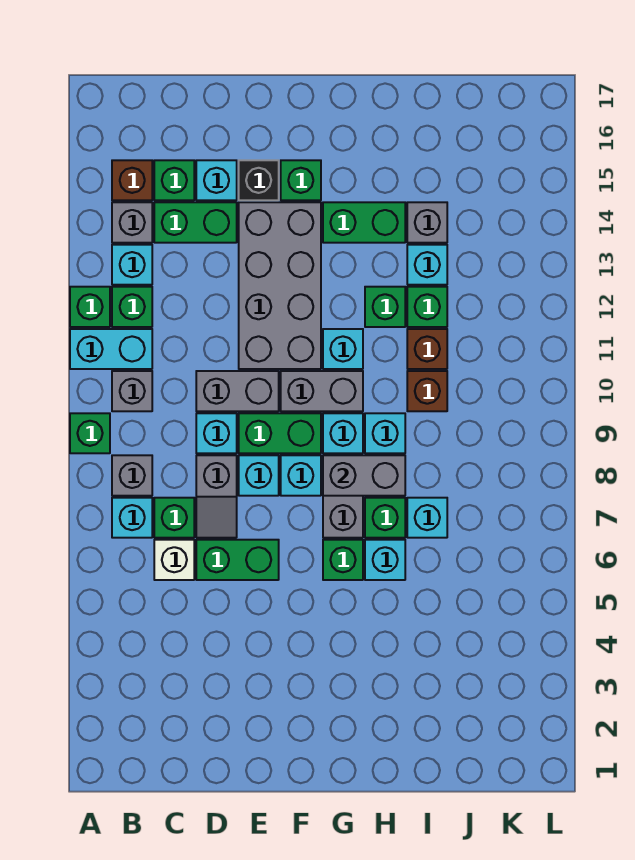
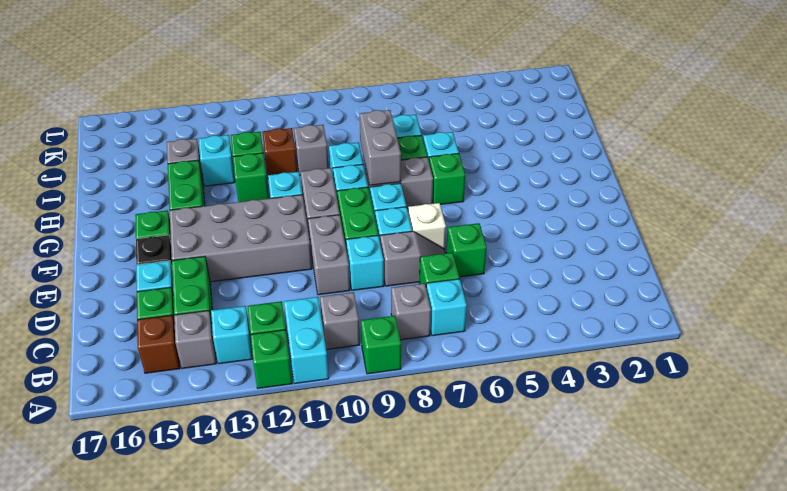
white 1x1 brick [154,540,194,580] -> white 1x1 brick moved to [408,203,446,249]
green 1x2 brick [196,540,279,580] -> green 1x1 brick [446,223,487,277]
brown 1x1 brick [407,371,447,411] -> grey 1x1 brick [294,125,329,175]

